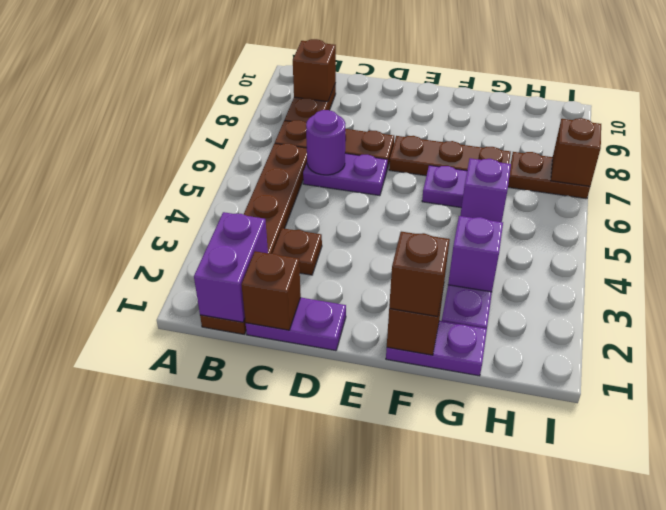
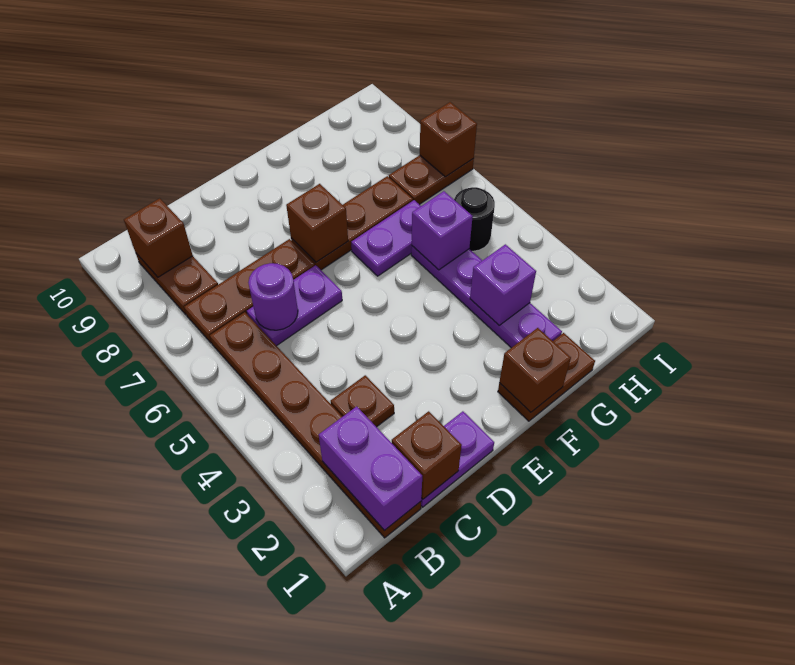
purple 1x2 plate [386,321,487,376] -> brown 1x2 plate [498,333,595,421]
brown 1x1 brick [389,232,450,316] -> brown 1x1 brick moved to [286,184,348,262]
none -> black 1x1 round brick [454,187,495,251]

